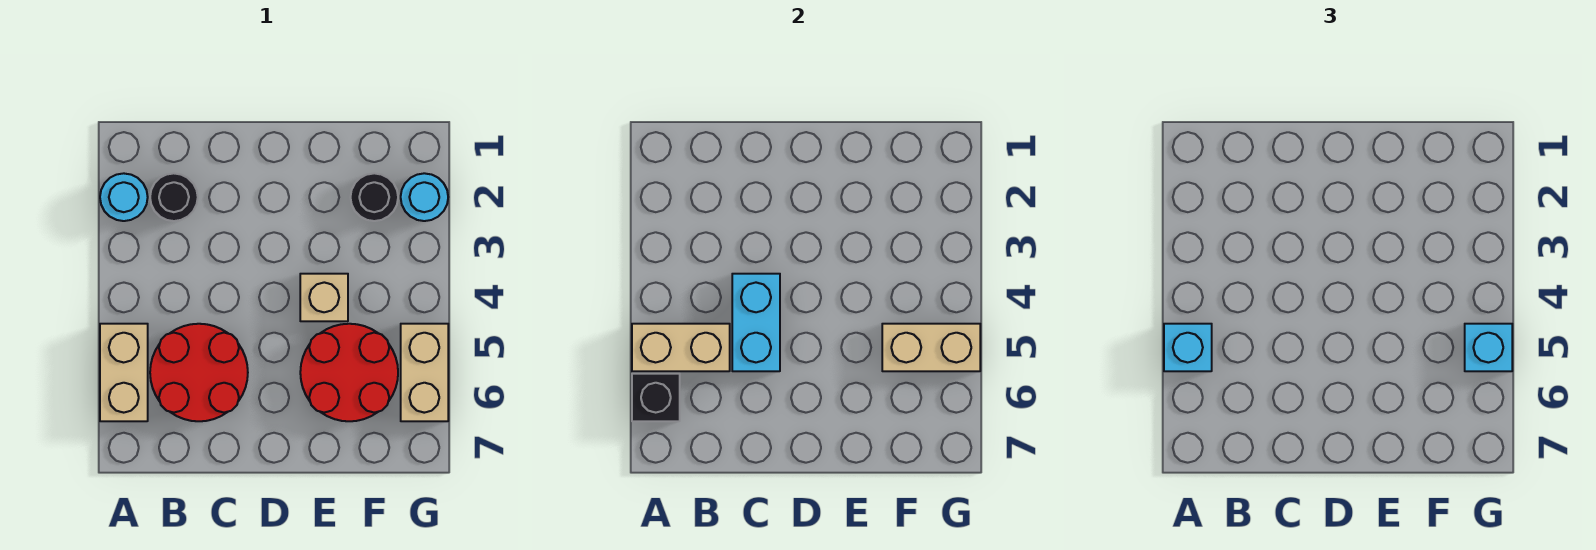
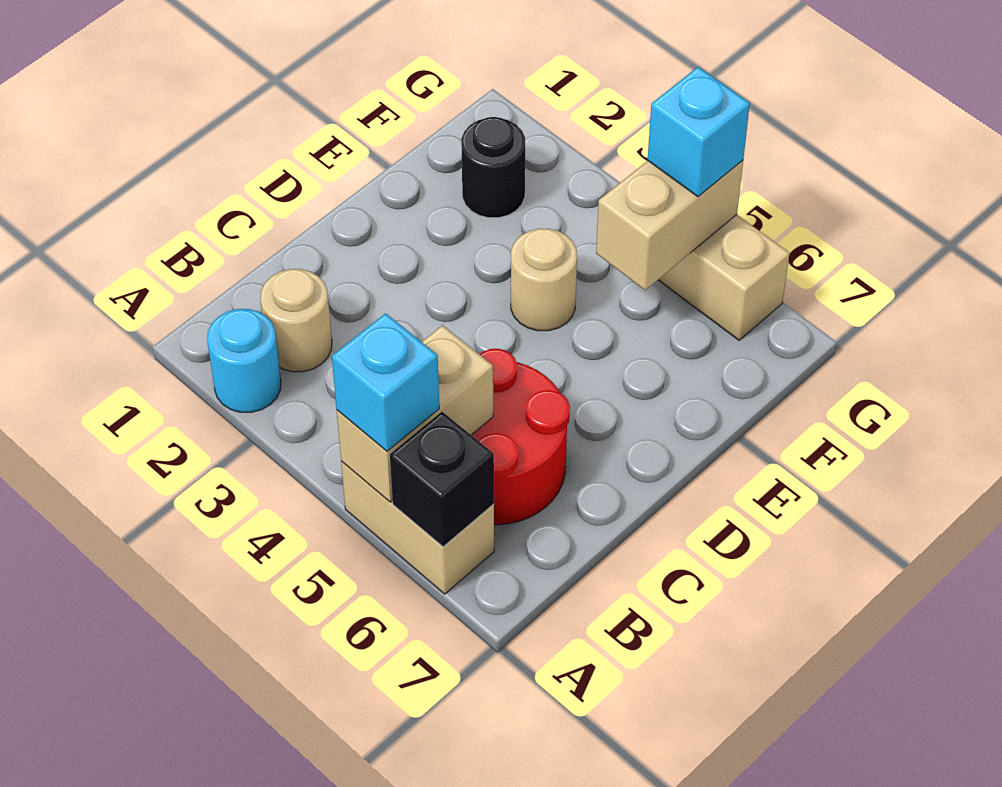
black 1x1 round brick [150,173,198,221] -> tan 1x1 round brick [260,269,332,372]
cyan 1x2 brick [732,274,780,371] -> none
tan 1x1 brick [300,274,348,321] -> tan 1x1 round brick [511,229,577,331]
red 2x2 round brick [300,324,398,421] -> none
cyan 1x1 round brick [401,173,448,221] -> none

